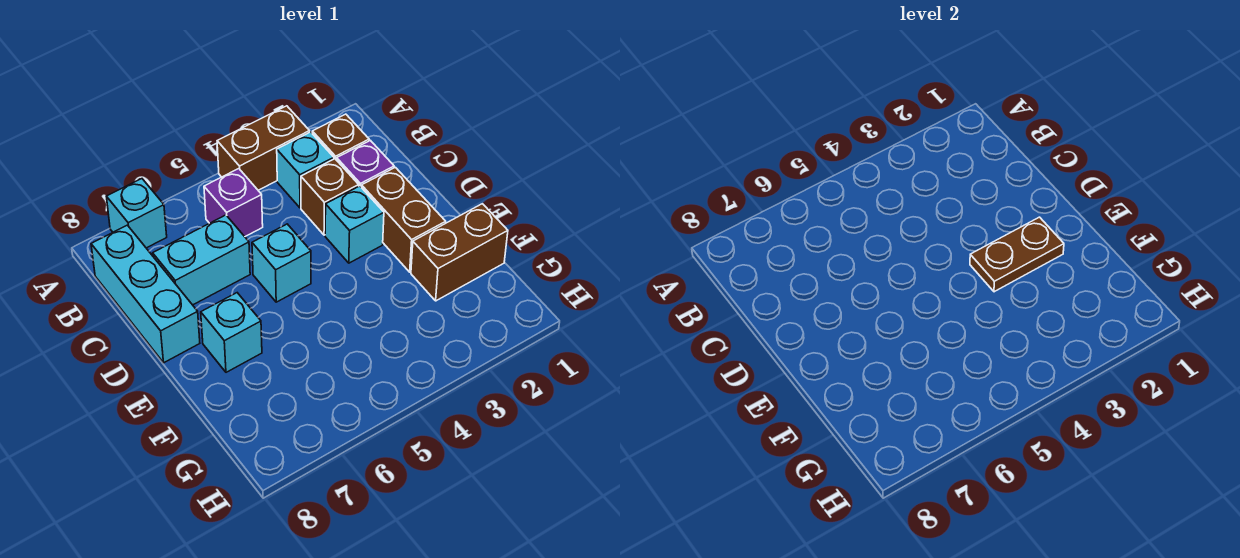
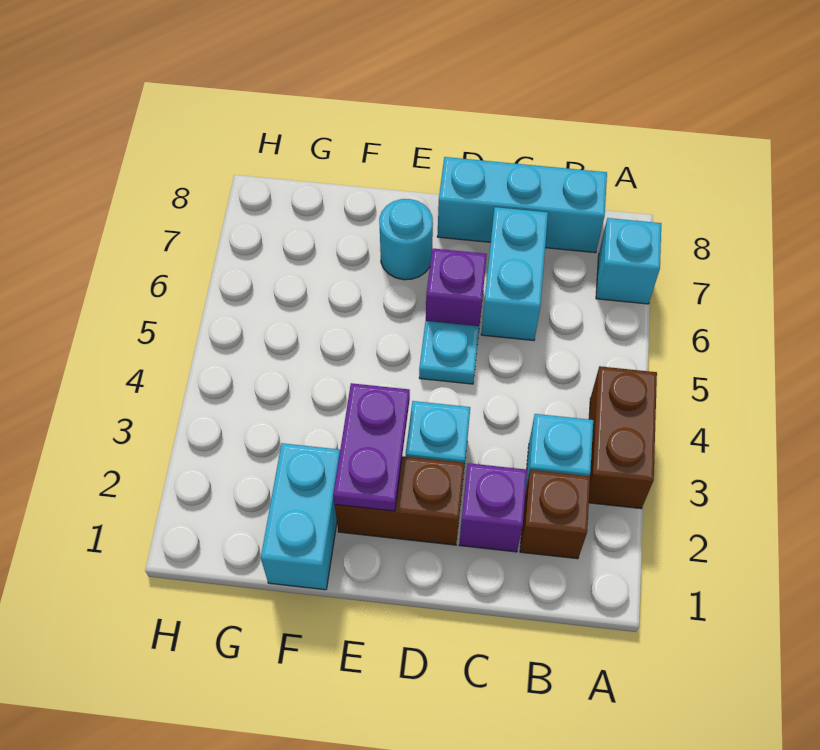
purple 1x1 brick [204,169,263,237] -> purple 1x1 brick moved to [426,248,487,326]
brown 1x1 brick [301,159,359,235] -> none
cyan 1x1 brick [252,224,311,302] -> cyan 1x1 plate [419,321,479,384]
brown 1x2 plate [970,217,1064,292] -> purple 1x2 plate [333,383,410,511]
cyan 1x1 brick [201,293,262,372] -> cyan 1x1 round brick [379,199,433,280]
brown 1x2 brick [411,204,508,301] -> cyan 1x2 brick [261,443,340,590]

